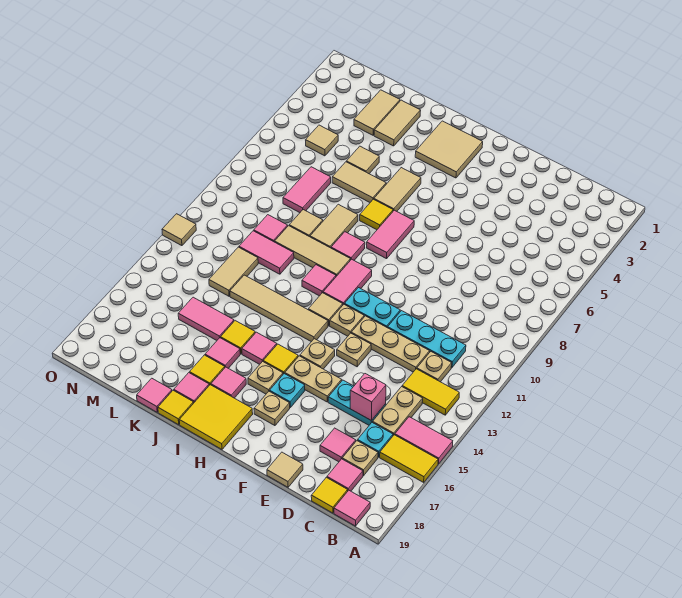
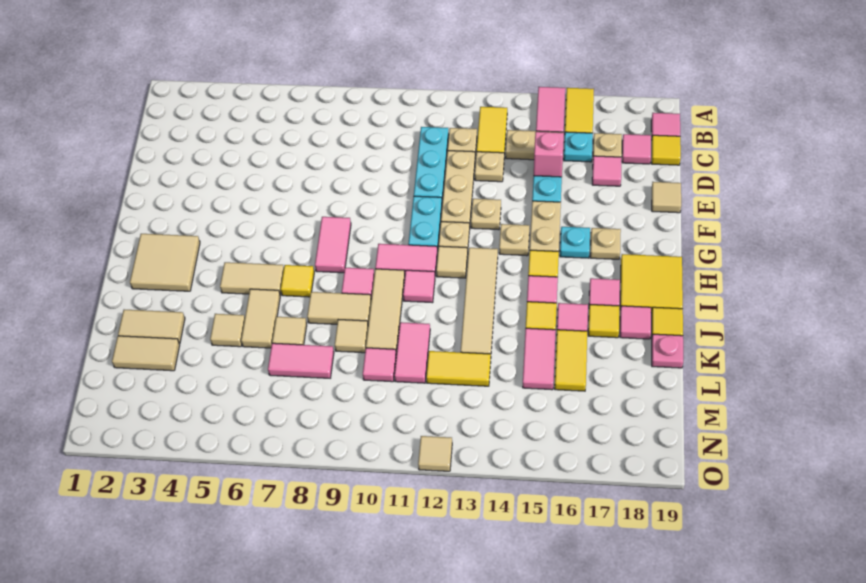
pink 1x2 tile [367,210,414,259] -> pink 1x2 tile turned to [315,217,351,273]
tan 1x1 plate [248,361,283,394] -> tan 1x1 plate moved to [475,152,504,182]
none -> yellow 1x2 tile [555,330,587,391]
pink 1x1 tile [137,378,172,412] -> pink 1x1 plate [652,334,683,368]
tan 1x2 tile [209,247,258,296] -> yellow 1x2 tile [426,351,491,386]
tan 1x1 tile [306,125,338,156] -> tan 1x1 tile moved to [272,317,307,345]

